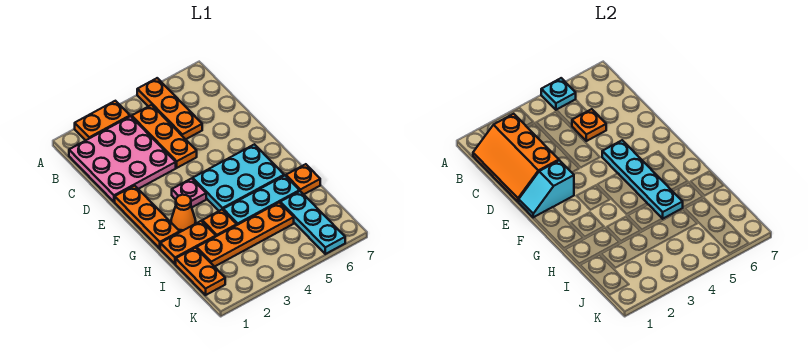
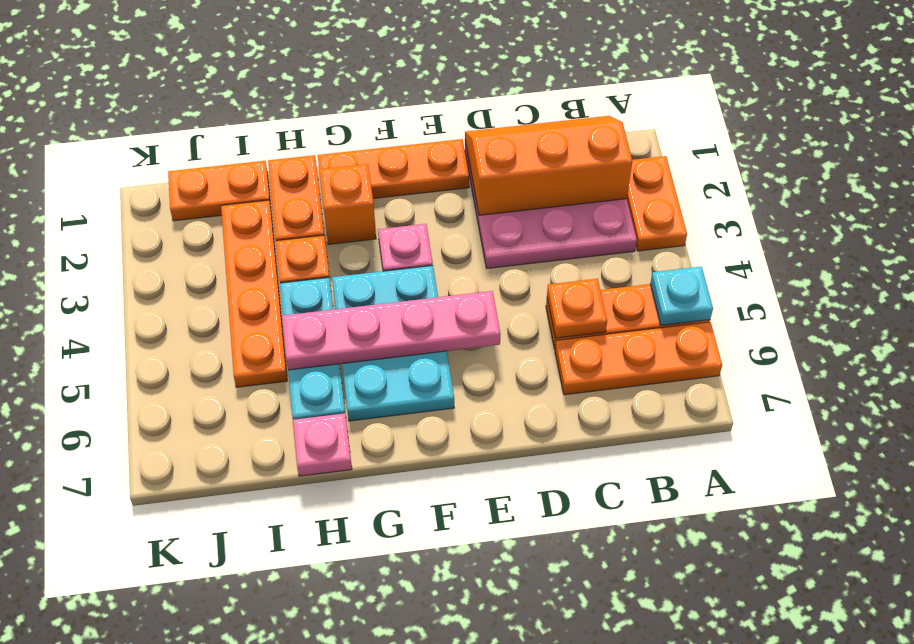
orange 1x3 plate [132,105,197,168] -> orange 1x3 plate moved to [555,322,722,395]
cyan 1x2 slope [519,160,574,218] -> none
cyan 1x4 plate [602,140,683,219] -> pink 1x4 plate [282,291,500,370]
orange 1x1 cone [171,195,196,232] -> orange 1x1 brick [319,164,376,244]
orange 1x1 plate [286,164,320,194] -> pink 1x1 plate [293,413,352,476]
cyan 1x3 plate [280,191,345,254] -> none

